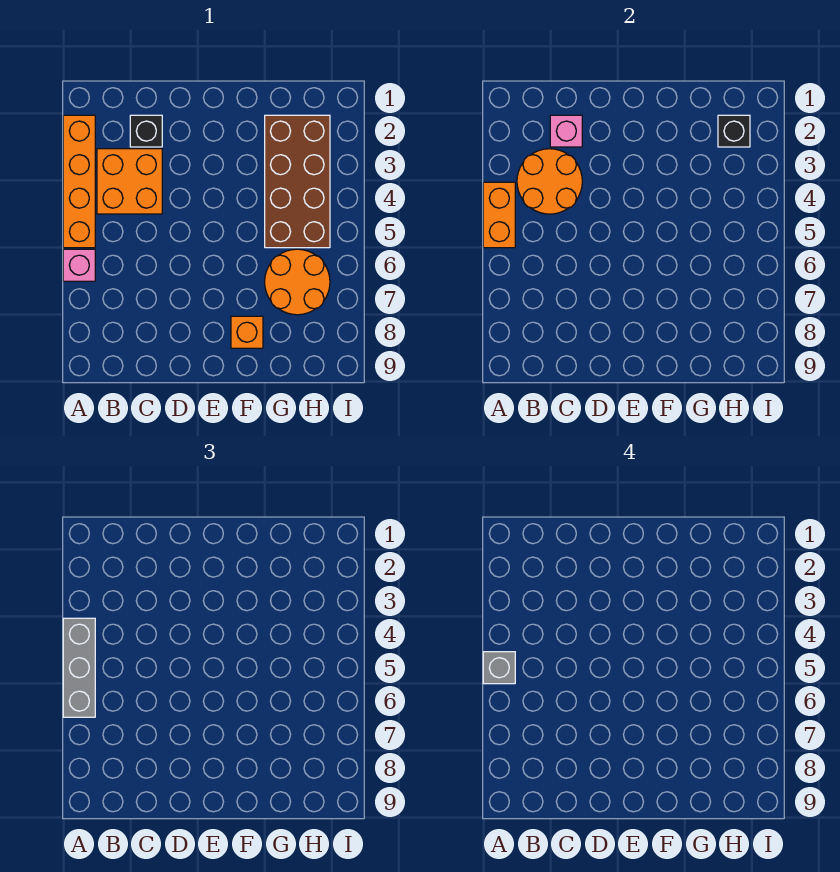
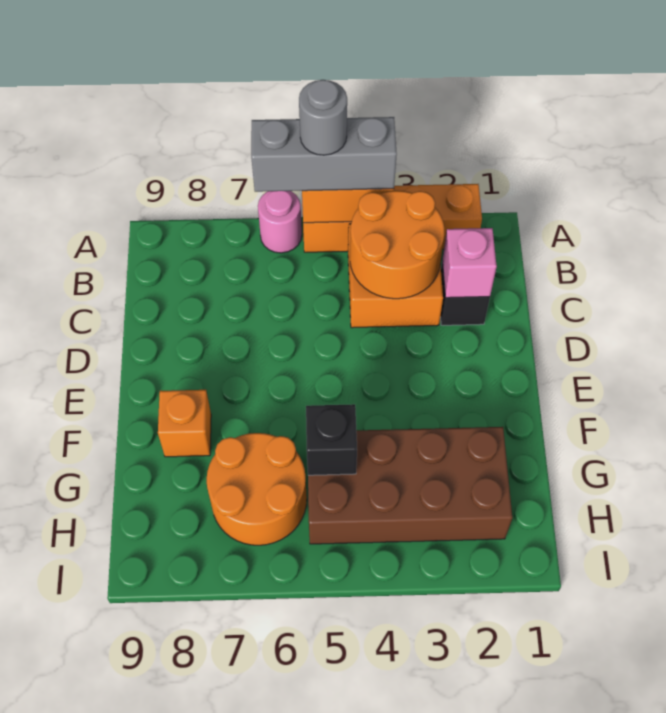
grey 1x1 brick [483,652,515,684] -> grey 1x1 round brick [299,80,347,155]
pink 1x1 brick [63,249,95,281] -> pink 1x1 round brick [258,191,302,253]
black 1x1 brick [718,115,750,147] -> black 1x1 brick moved to [306,404,357,475]

